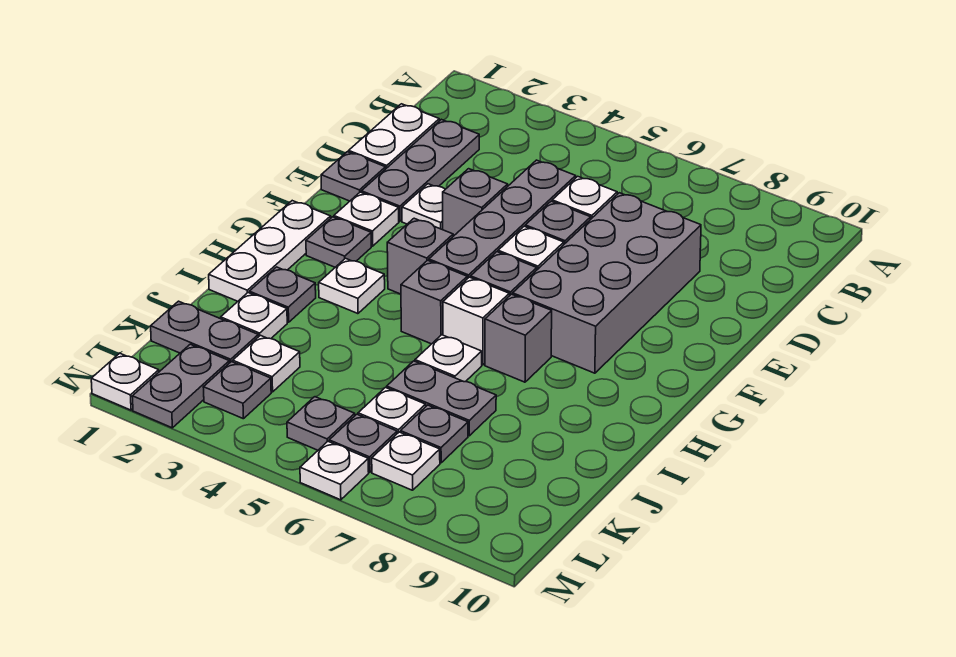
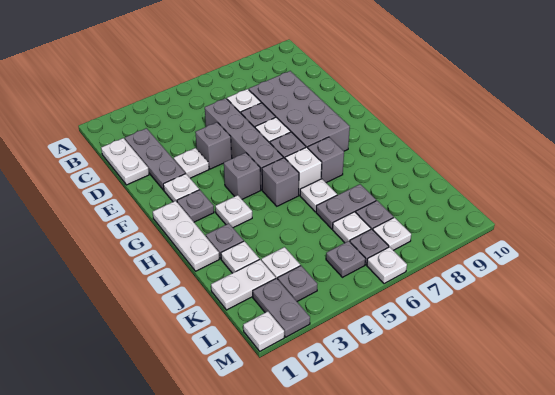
grey 1x1 plate [321,152,386,201] -> none
grey 1x2 plate [151,301,258,363] -> white 1x2 plate [211,259,276,310]

